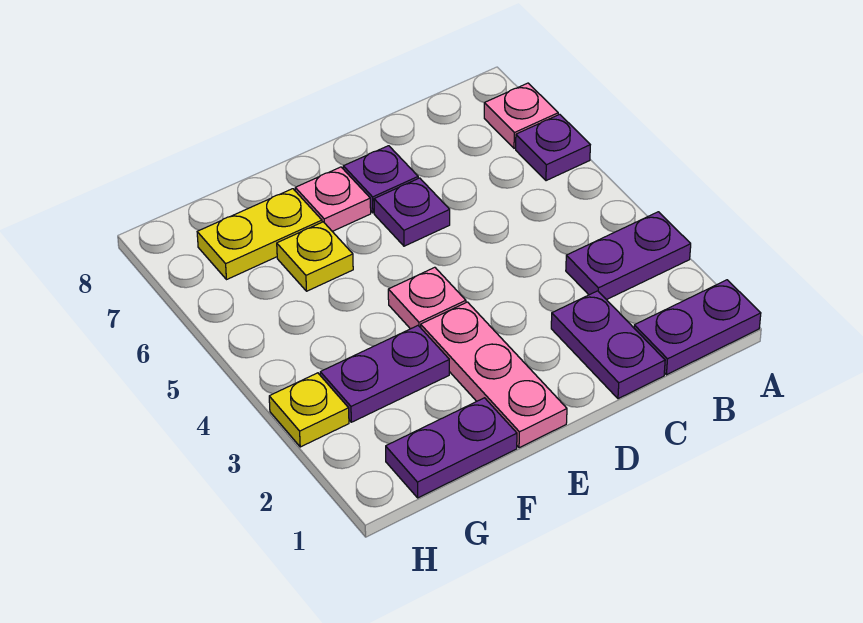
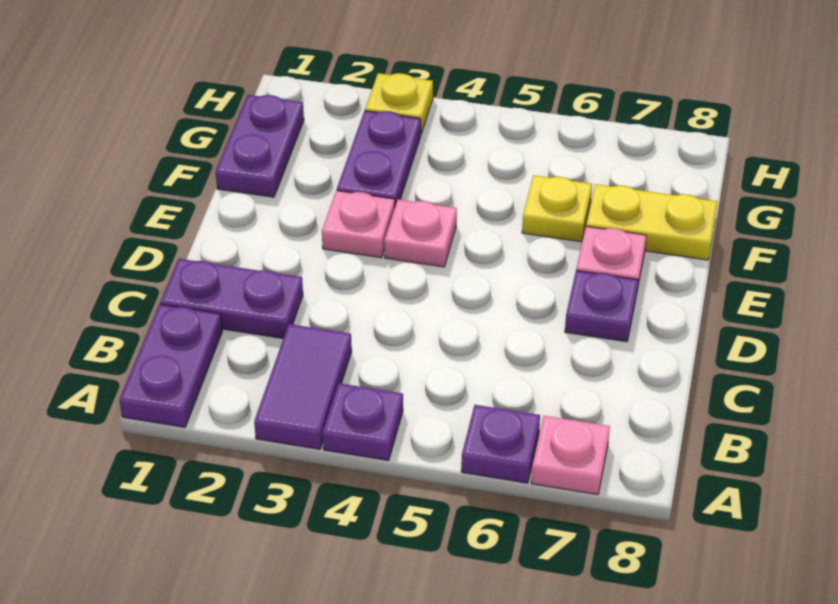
purple 1x2 plate [566,212,691,300] -> purple 1x2 tile [254,324,352,449]
purple 1x1 plate [374,178,450,246] -> purple 1x1 plate moved to [323,383,403,461]
pink 1x3 plate [421,302,567,448] -> pink 1x1 plate [322,191,395,258]
yellow 1x2 plate [197,189,322,279] -> yellow 1x2 plate turned to [586,184,718,260]

